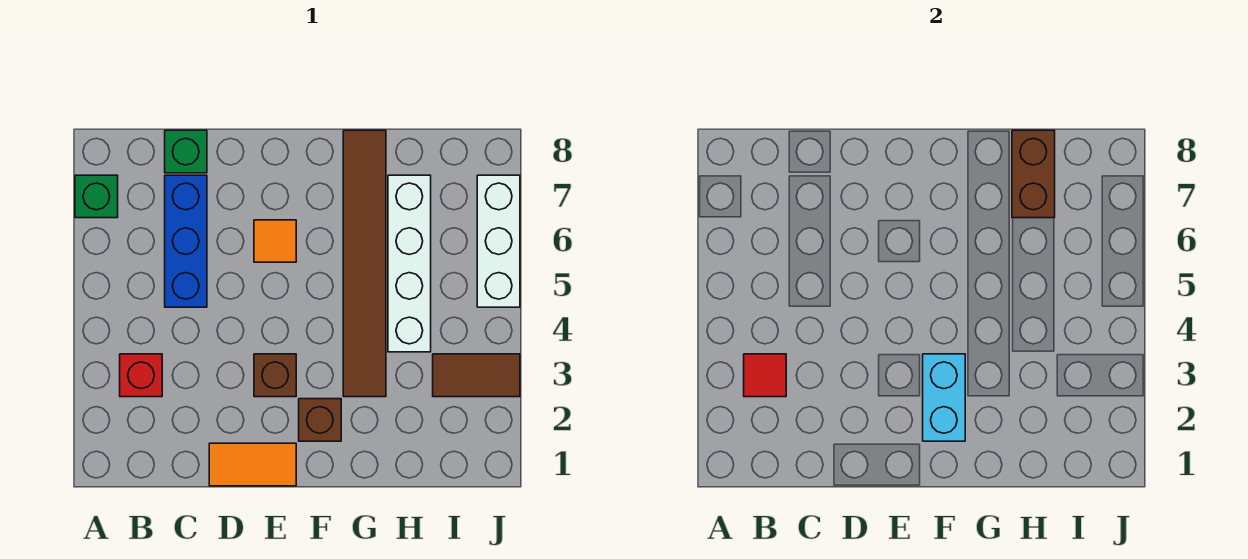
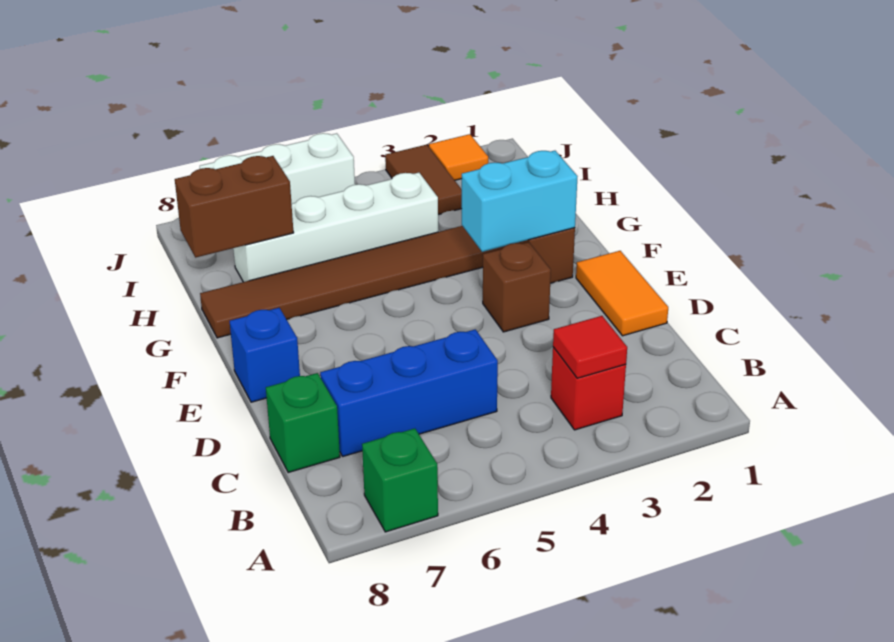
orange 1x1 tile [254,220,296,262] -> orange 1x1 tile moved to [429,134,488,180]
none -> blue 1x1 brick [230,308,300,402]

